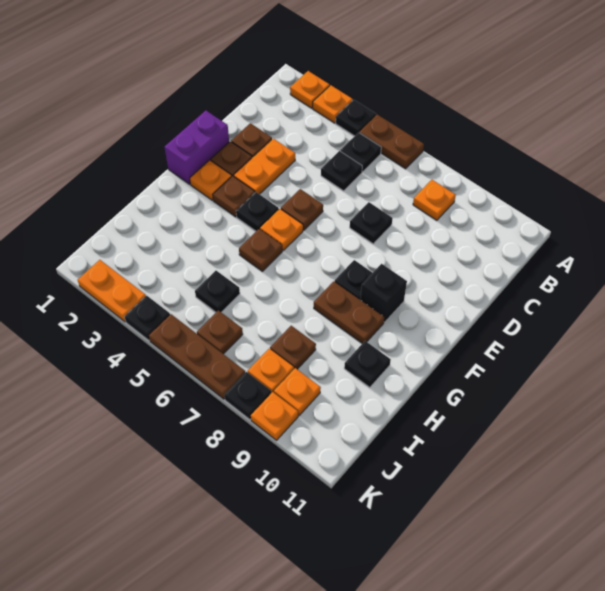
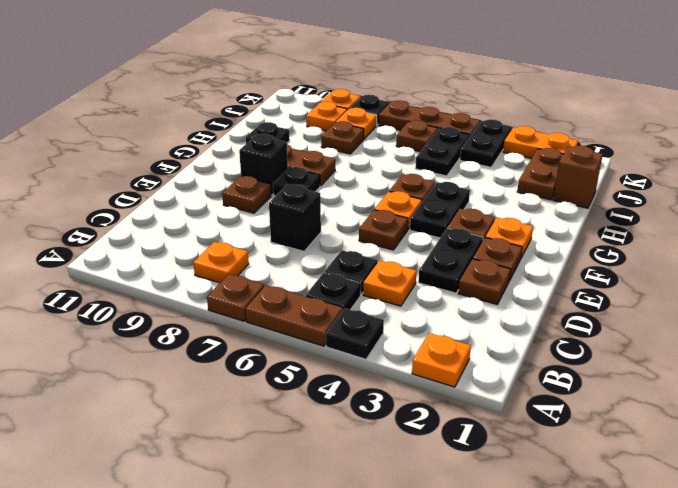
orange 1x1 plate [313,85,353,123] -> orange 1x1 plate moved to [363,261,417,306]
none -> brown 1x1 plate [207,274,264,321]
orange 1x2 plate [234,139,295,194] -> black 1x2 plate [418,228,483,293]
black 1x1 plate [350,202,393,244] -> black 1x1 brick [269,184,321,251]
purple 1x2 brick [165,111,229,184] -> none
none -> brown 1x1 plate [222,176,271,213]
black 1x1 plate [236,192,279,231] -> black 1x2 plate [410,182,470,238]
none -> brown 1x1 brick [553,146,603,208]
none -> brown 1x2 plate [517,148,563,200]
black 1x1 plate [195,271,240,312] -> black 1x2 plate [415,127,470,176]
black 1x1 plate [125,296,170,340] -> black 1x2 plate [460,119,512,167]

